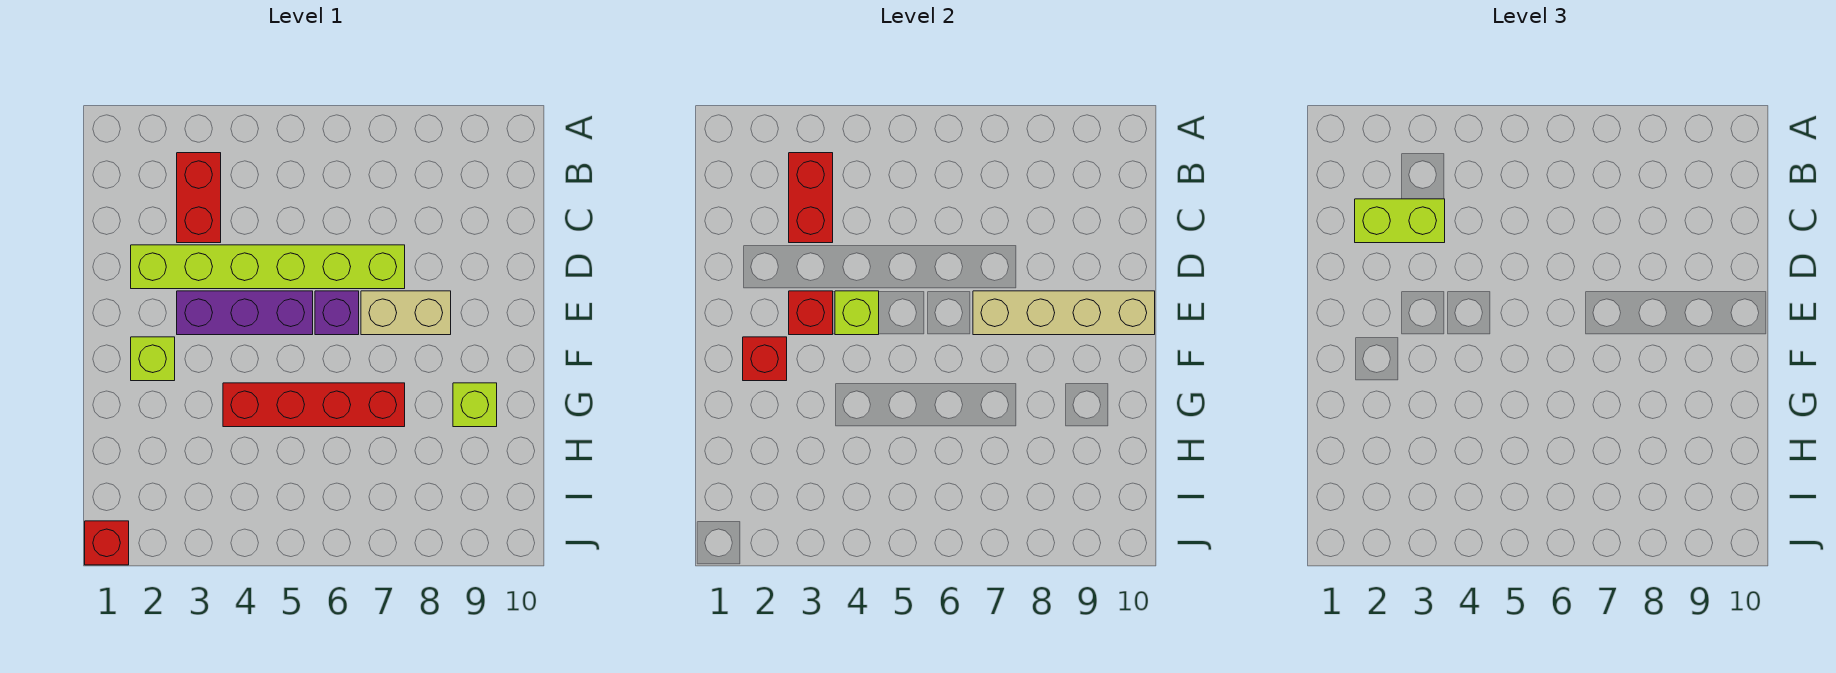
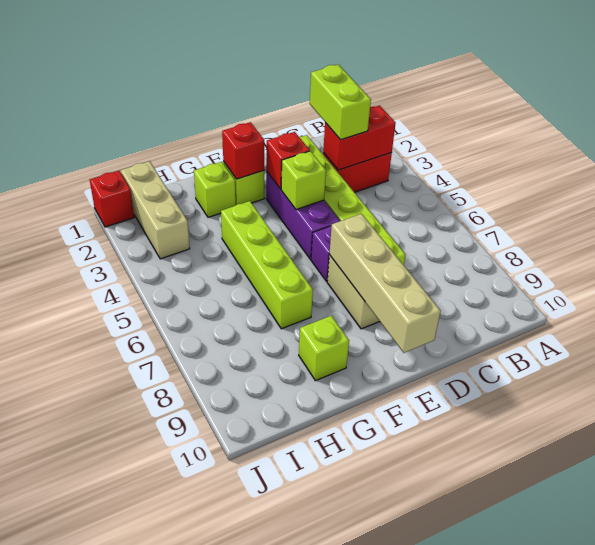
none -> lime 1x1 brick [194,162,236,217]
red 1x4 brick [223,383,405,427] -> lime 1x4 brick [221,201,313,329]
none -> tan 1x3 brick [121,161,190,259]

